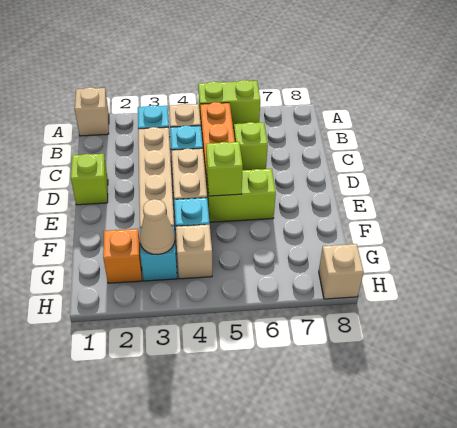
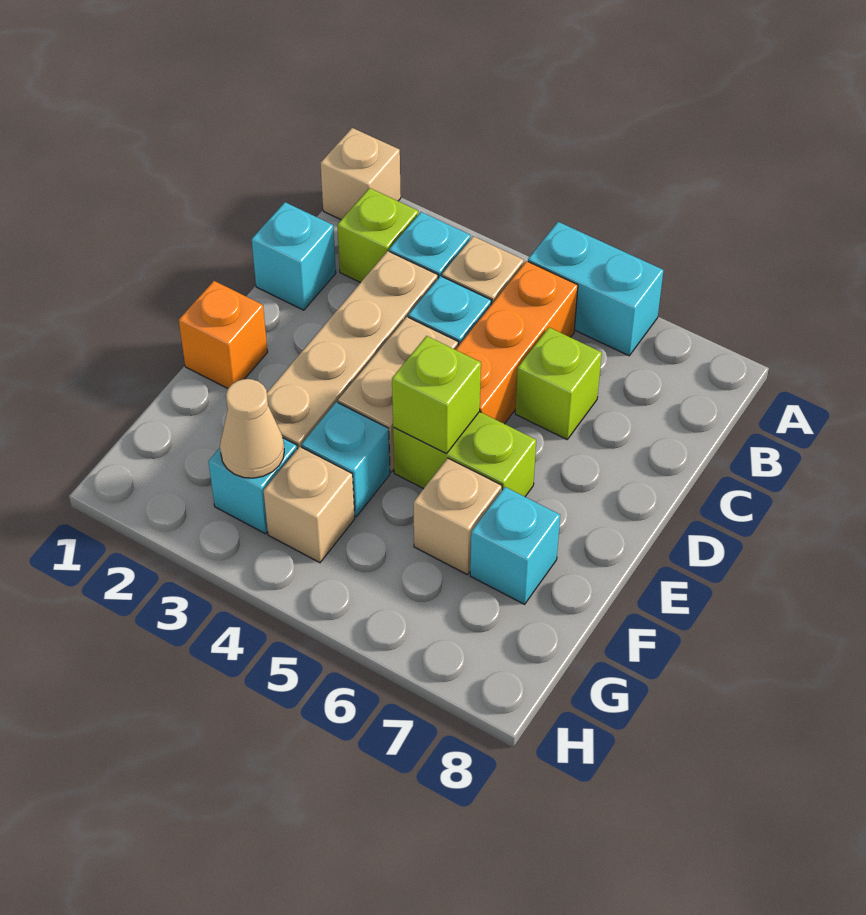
lime 1x2 brick [198,80,260,128] -> cyan 1x2 brick [528,222,664,356]
none -> cyan 1x1 brick [252,202,336,310]
lime 1x1 brick [71,154,108,205] -> lime 1x1 brick moved to [337,188,418,283]
none -> cyan 1x1 brick [470,487,560,604]
orange 1x1 brick [103,229,142,283] -> orange 1x1 brick moved to [179,281,267,388]
tan 1x1 brick [319,244,364,299] -> tan 1x1 brick moved to [414,458,502,574]

